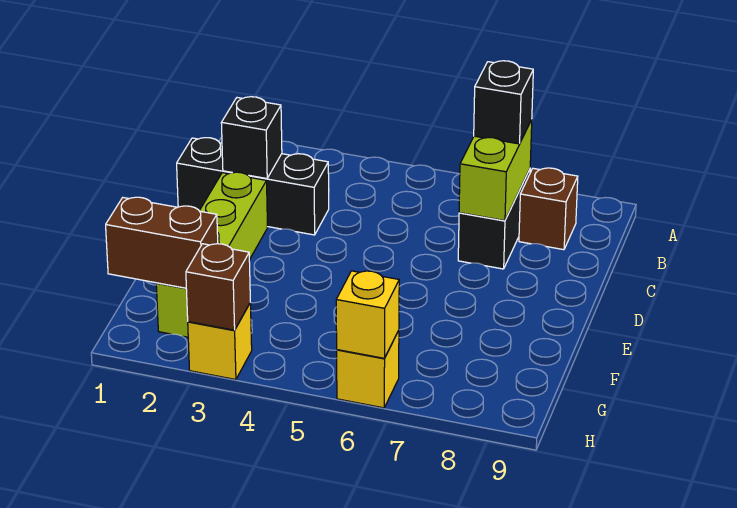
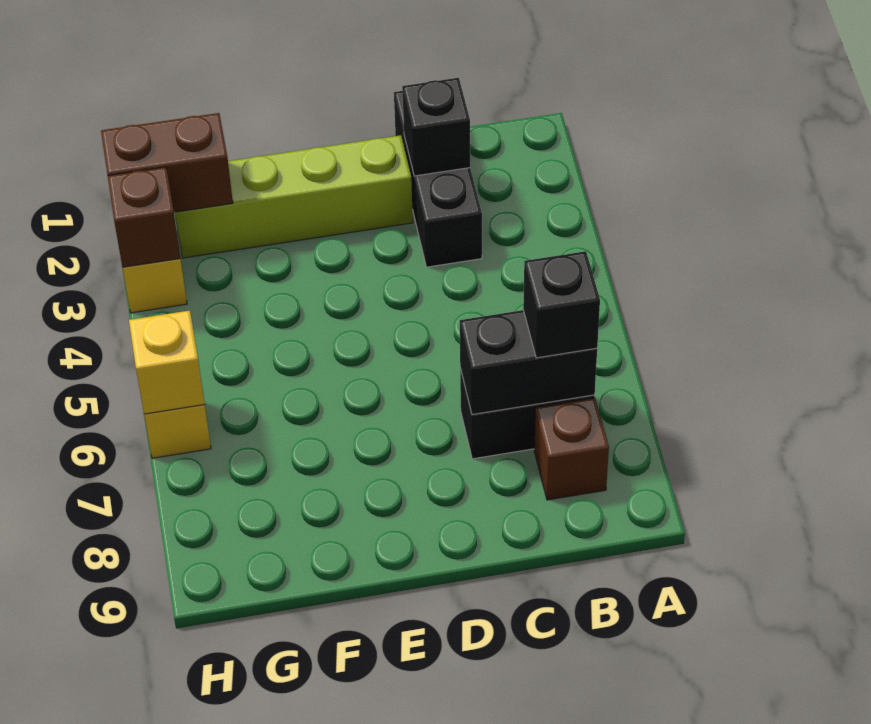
lime 1x2 brick [459,120,532,221] -> black 1x2 brick [460,310,597,415]
brown 1x2 brick [106,197,218,288] -> brown 1x2 brick turned to [101,113,233,212]

